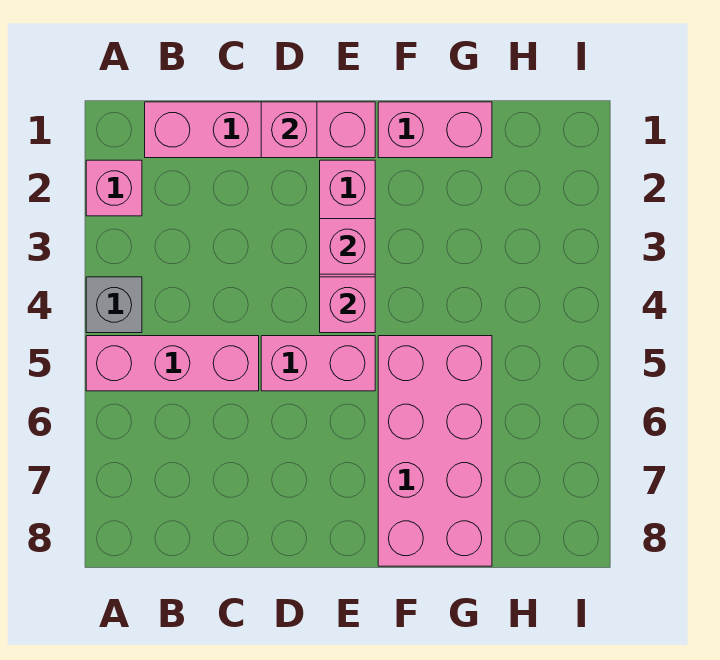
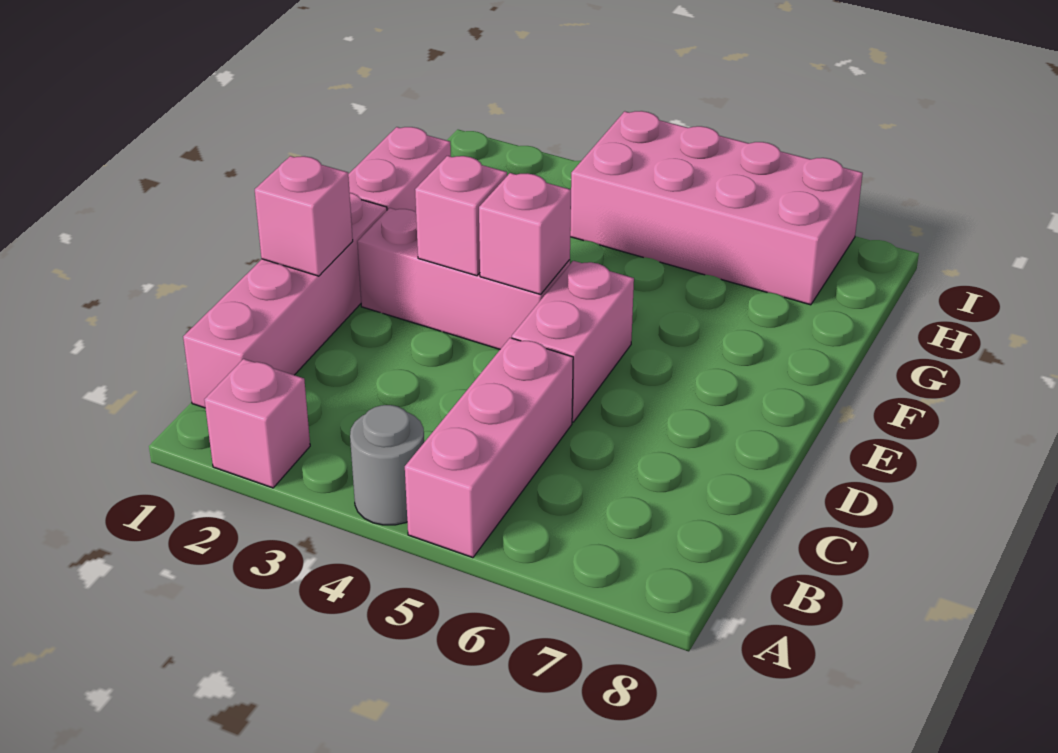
grey 1x1 brick [86,277,142,333] -> grey 1x1 round brick [350,405,424,525]
pink 2x4 brick [378,336,492,566] -> pink 2x4 brick moved to [570,111,863,305]

